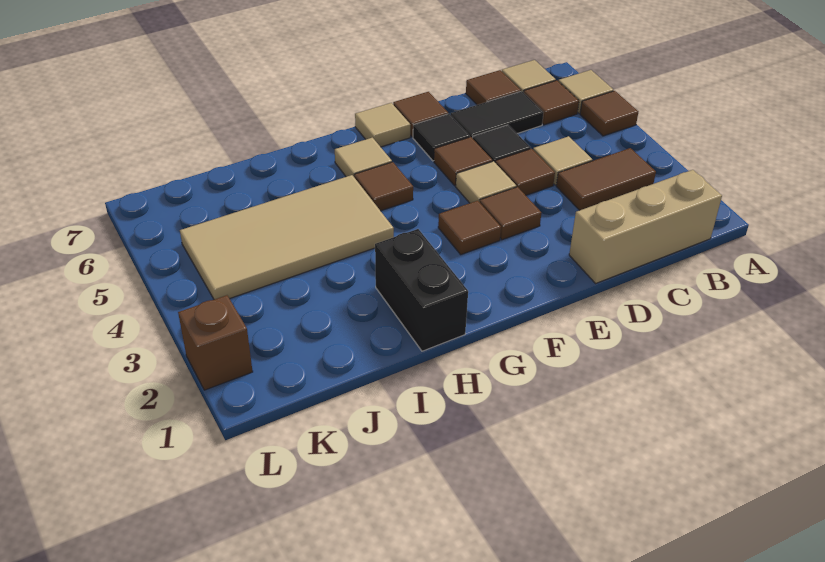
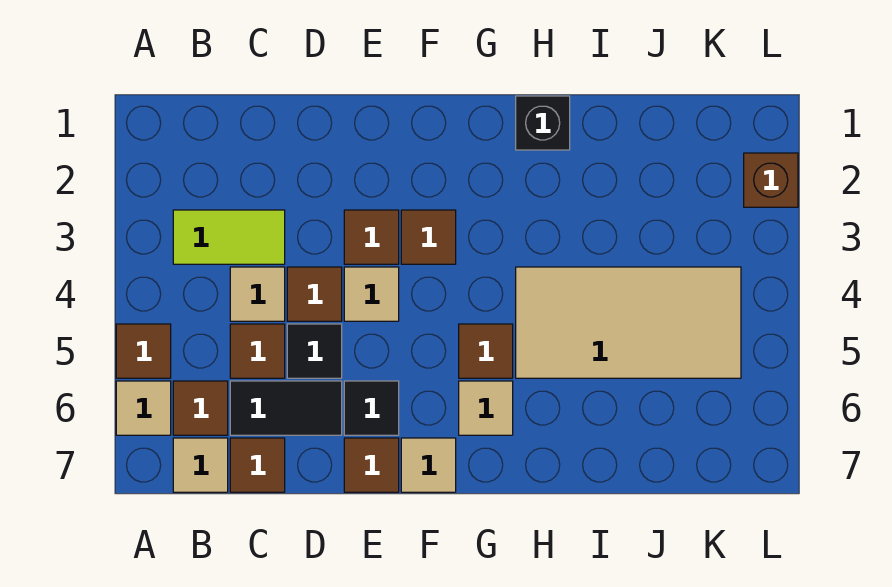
tan 1x3 brick [569,170,722,283] -> none
brown 1x2 tile [556,148,656,210] -> lime 1x2 tile [173,210,285,264]
brown 1x1 tile [434,137,493,186] -> brown 1x1 tile moved to [230,324,285,378]
black 1x2 brick [375,229,468,351] -> black 1x1 brick [516,96,570,150]

